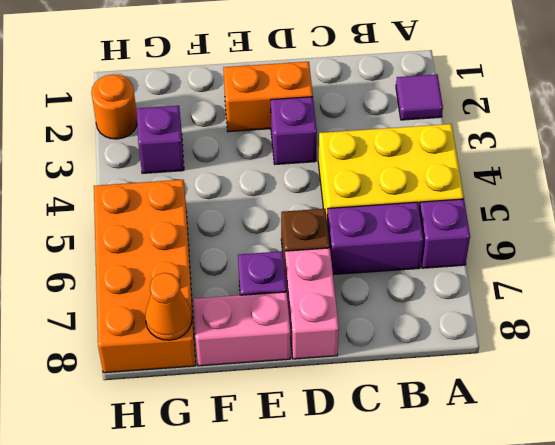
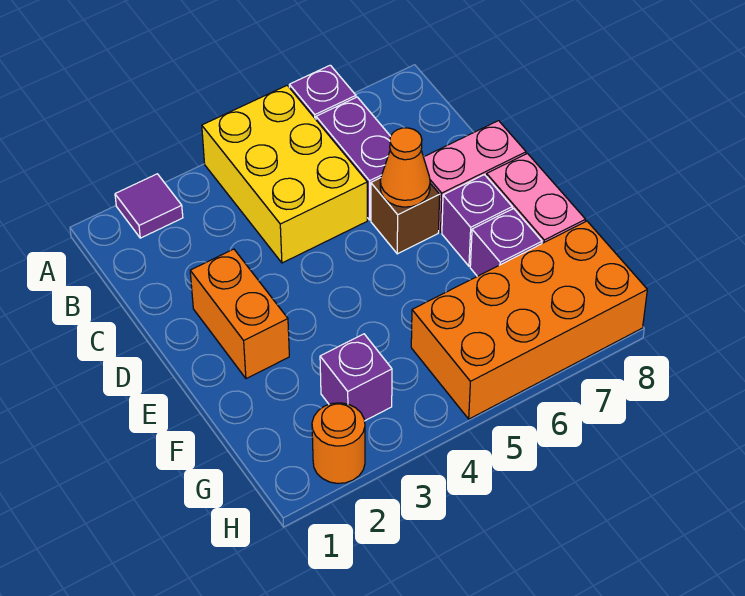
purple 1x1 brick [271,97,317,164] -> purple 1x1 brick moved to [470,209,542,276]
orange 1x1 cone [145,273,192,340] -> orange 1x1 cone moved to [380,128,430,207]

